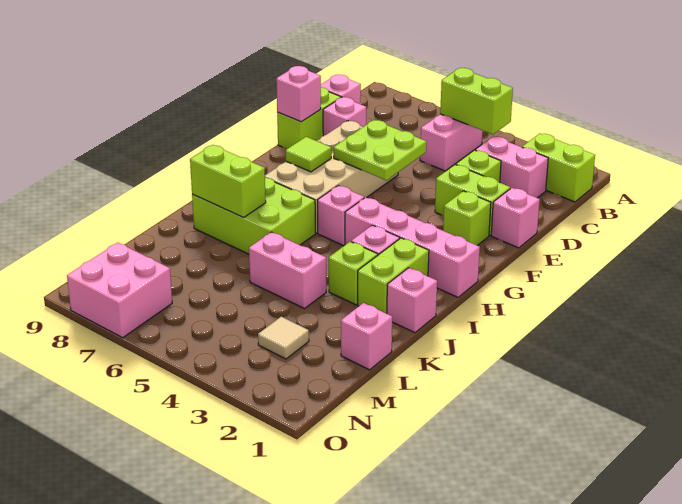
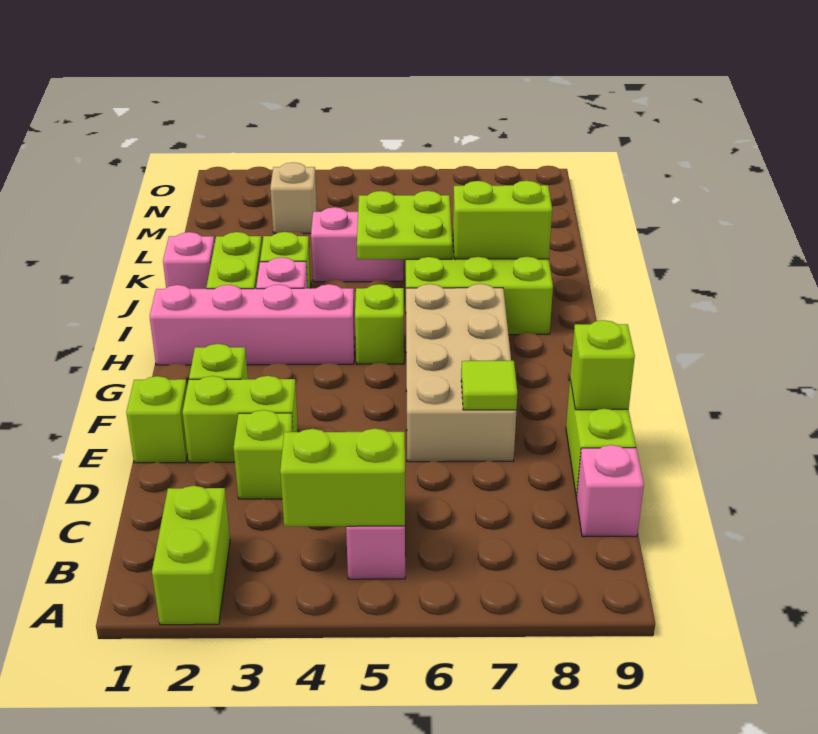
lime 1x2 brick [522,133,595,202] -> lime 1x2 brick turned to [152,486,230,625]
pink 1x2 brick [475,136,548,198] -> none
pink 1x1 brick [323,97,366,136] -> none
pink 1x1 brick [491,188,540,248] -> lime 1x1 brick [126,376,187,463]
lime 2x2 plate [334,120,426,180] -> lime 2x2 plate moved to [357,191,452,260]
pink 1x1 brick [276,66,321,122] -> lime 1x1 brick [570,320,635,410]
lime 1x1 tile [286,137,331,172] -> lime 1x1 tile moved to [461,361,517,410]
pink 1x1 brick [318,185,364,246] -> lime 1x1 brick [355,284,404,364]
pink 1x1 brick [341,303,392,370] -> none
tan 1x1 tile [258,317,309,359] -> tan 1x1 brick [270,162,317,233]
pink 2x2 brick [67,243,172,338] -> none

